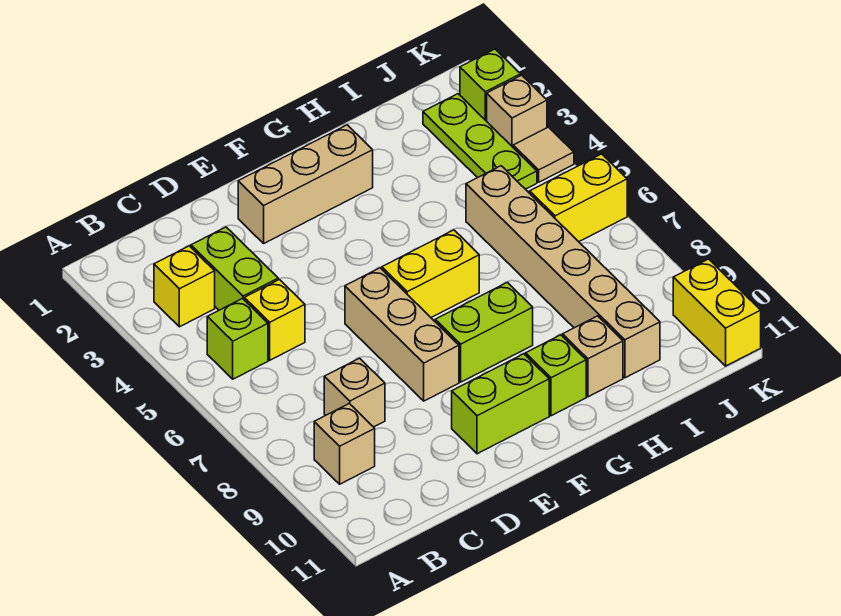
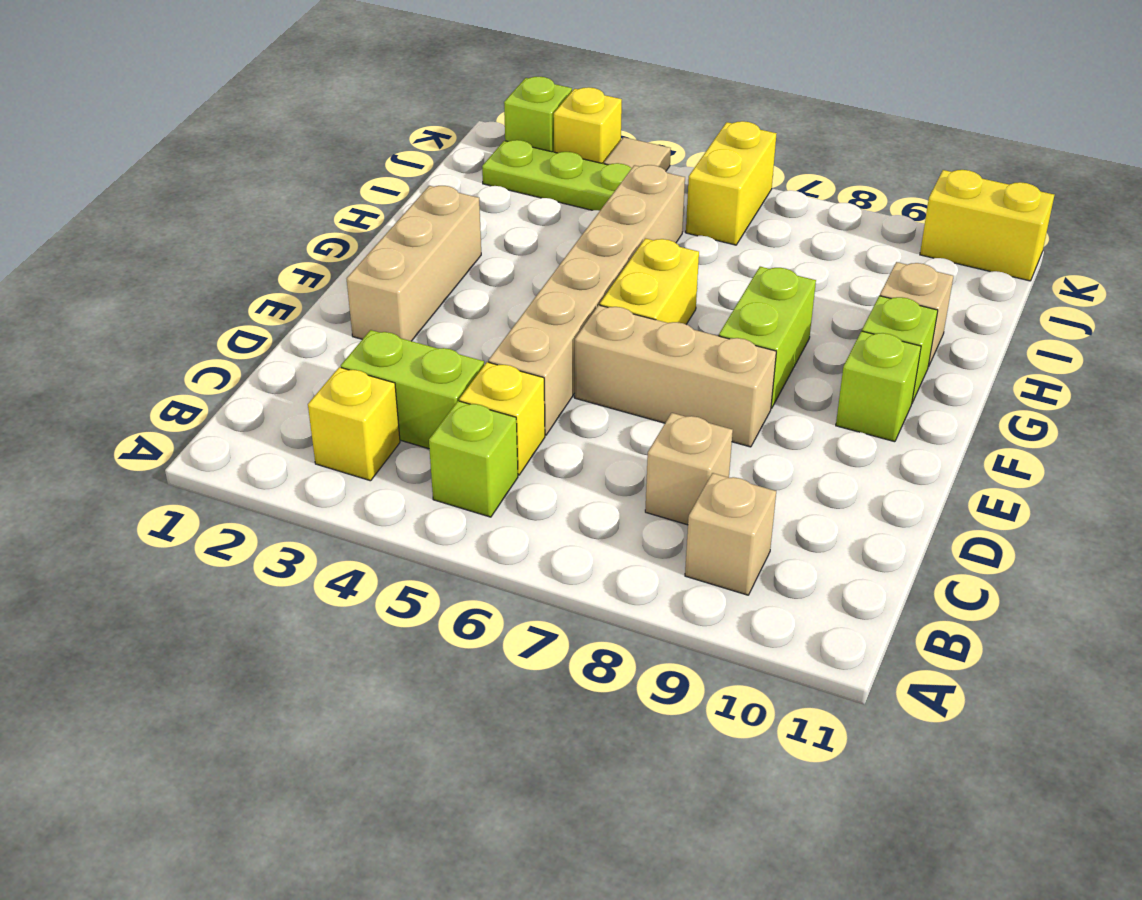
lime 1x2 brick [452,354,549,454] -> lime 1x1 brick [836,331,921,442]
tan 1x6 brick [466,166,660,378] -> tan 1x6 brick turned to [488,165,685,435]
tan 1x1 brick [487,75,547,147] -> yellow 1x1 brick [554,87,622,164]

